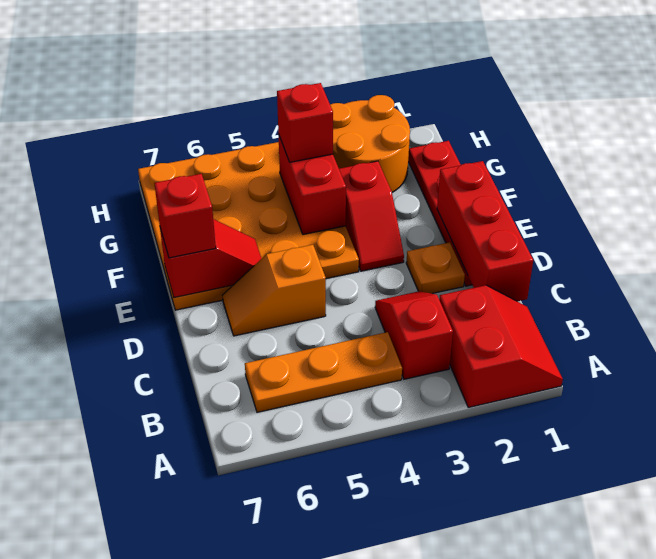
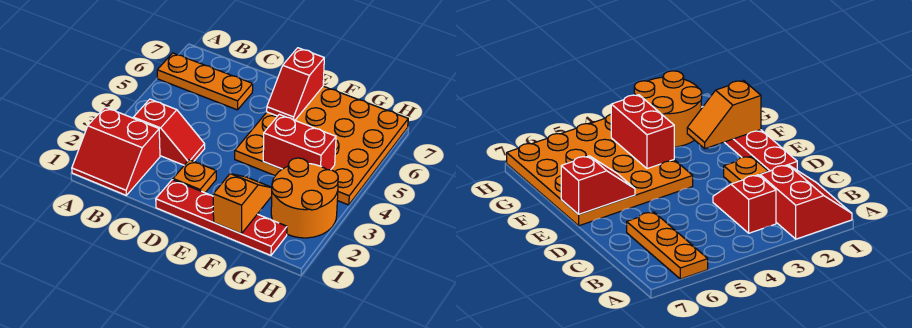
orange 1x3 plate [245,332,402,412] -> orange 1x3 plate turned to [157,53,253,110]
red 1x3 brick [437,161,533,301] -> none
orange 1x2 slope [222,245,326,336] -> orange 1x2 slope moved to [213,174,272,234]
red 1x2 slope [339,161,404,271] -> none
red 1x1 brick [154,174,216,258] -> none
red 1x1 brick [277,83,333,162] -> none

